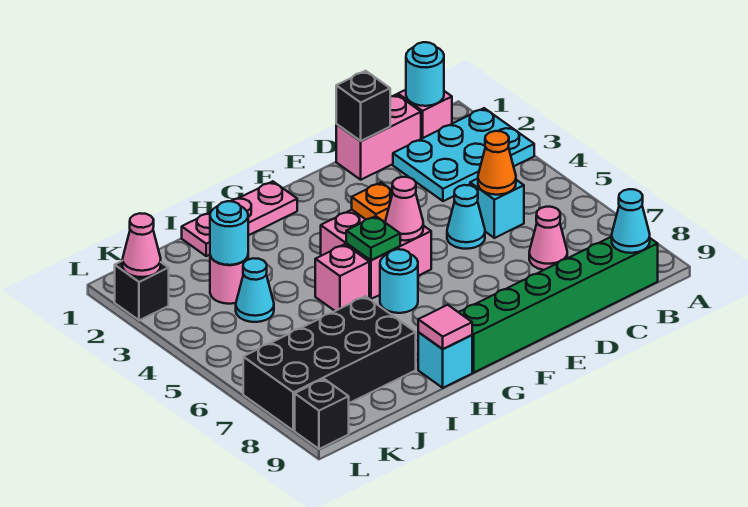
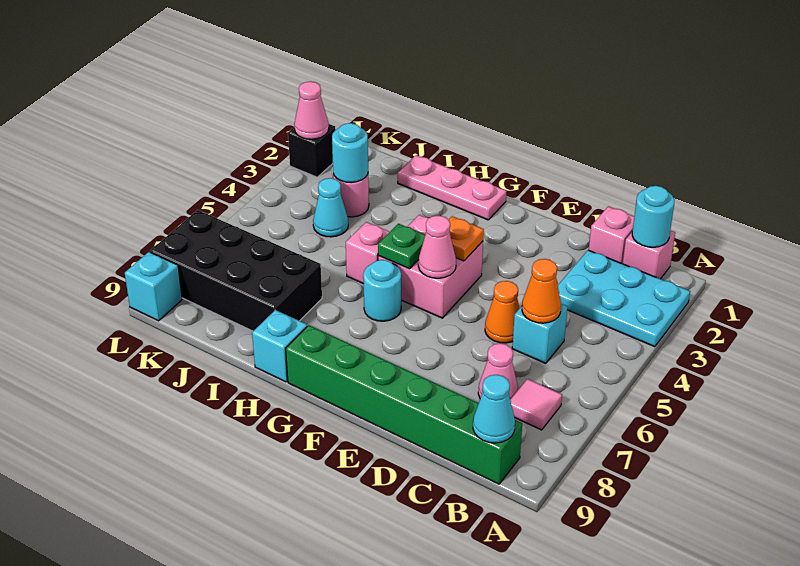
pink 1x2 brick [336,94,421,180] -> pink 1x1 brick [589,206,634,264]
black 1x1 brick [336,71,390,141] -> none
cyan 1x1 cone [447,185,485,249] -> orange 1x1 cone [485,281,520,343]
pink 1x1 tile [418,305,472,349] -> pink 1x1 tile moved to [510,379,562,430]
black 1x1 brick [295,379,349,449] -> cyan 1x1 brick [125,252,182,321]

